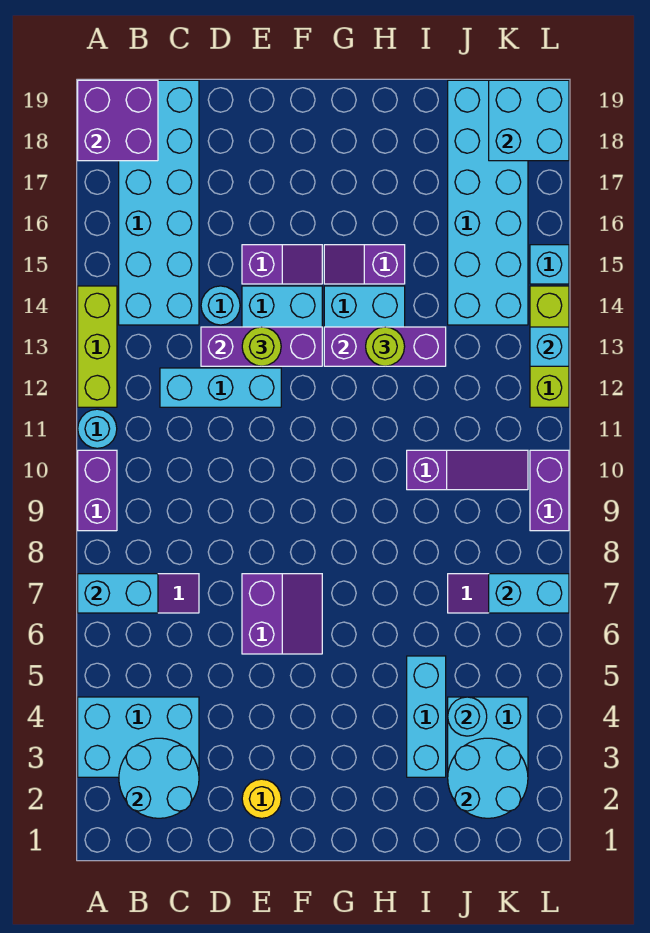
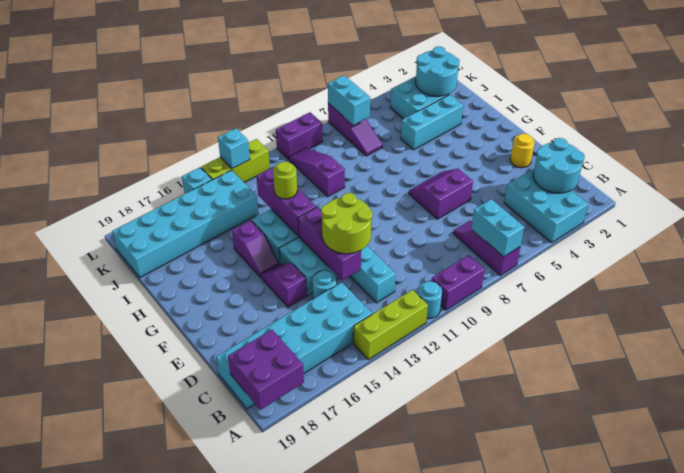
lime 1x1 round brick [242,327,281,366] -> lime 2x2 round brick [321,193,372,254]
cyan 1x1 round brick [448,697,487,736] -> none
cyan 2x2 brick [489,80,569,161] -> none

